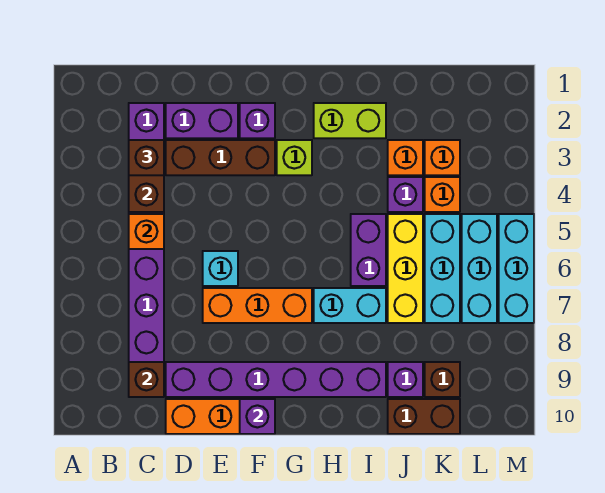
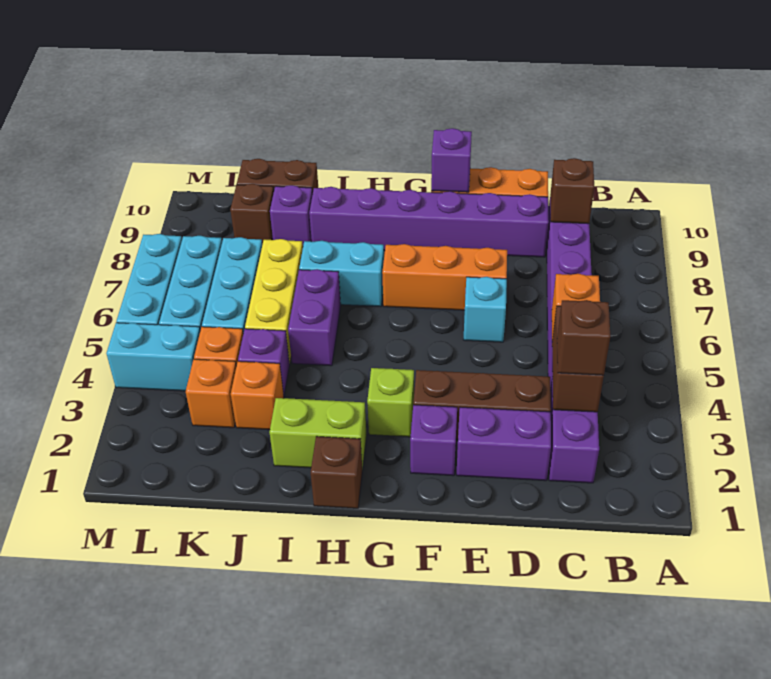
none -> brown 1x1 brick [311,436,362,508]
none -> cyan 1x2 brick [106,323,200,391]

